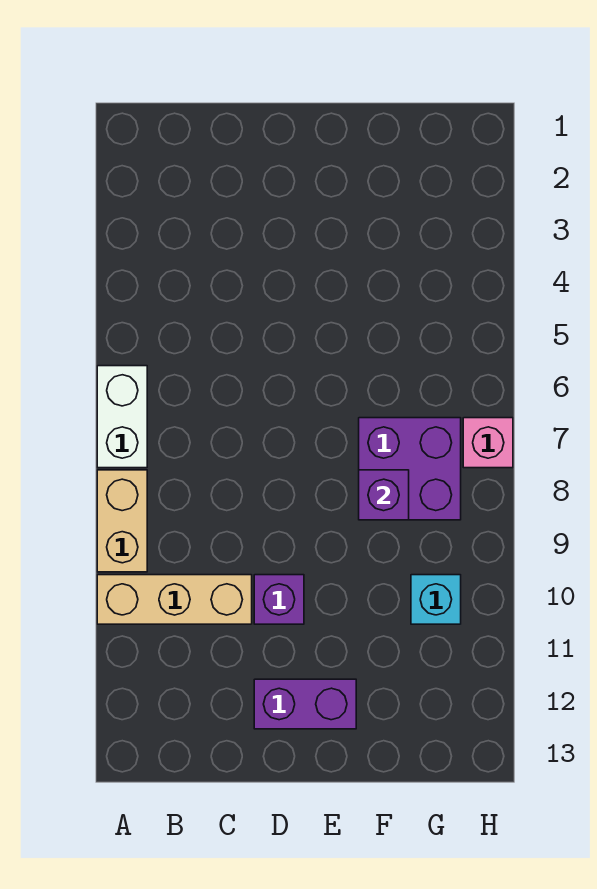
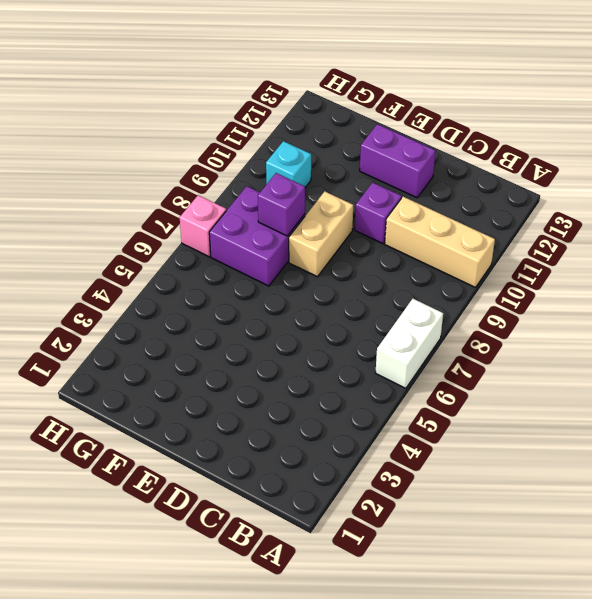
tan 1x2 brick [97,470,147,572] -> tan 1x2 brick moved to [289,192,353,277]

